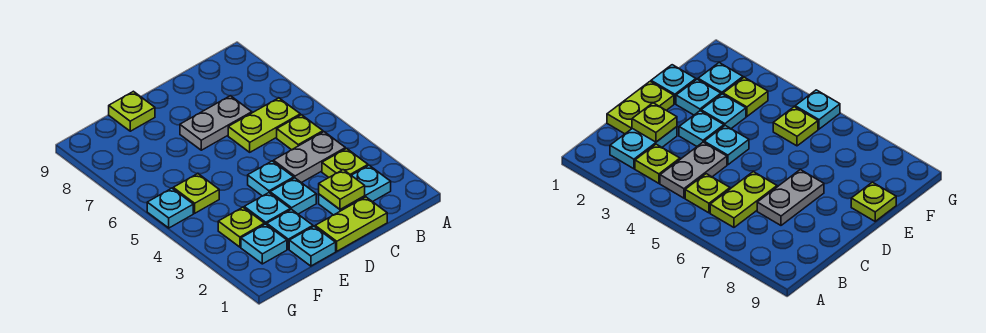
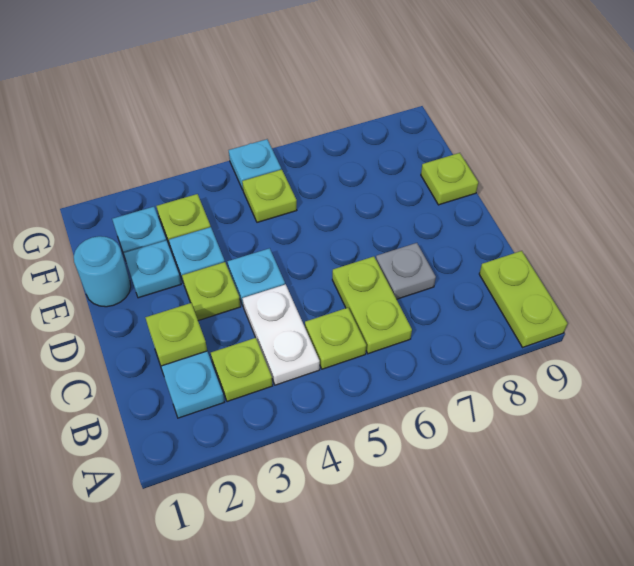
grey 1x2 plate [273,132,345,183] -> white 1x2 plate [242,284,320,385]
lime 1x2 plate [315,197,387,251] -> lime 1x2 plate moved to [479,251,567,347]
grey 1x2 plate [180,96,252,150] -> grey 1x1 plate [376,243,436,299]
cyan 1x1 plate [270,178,316,214] -> lime 1x1 plate [182,262,241,321]
cyan 1x1 plate [289,226,336,266] -> cyan 1x1 round brick [74,236,131,307]

